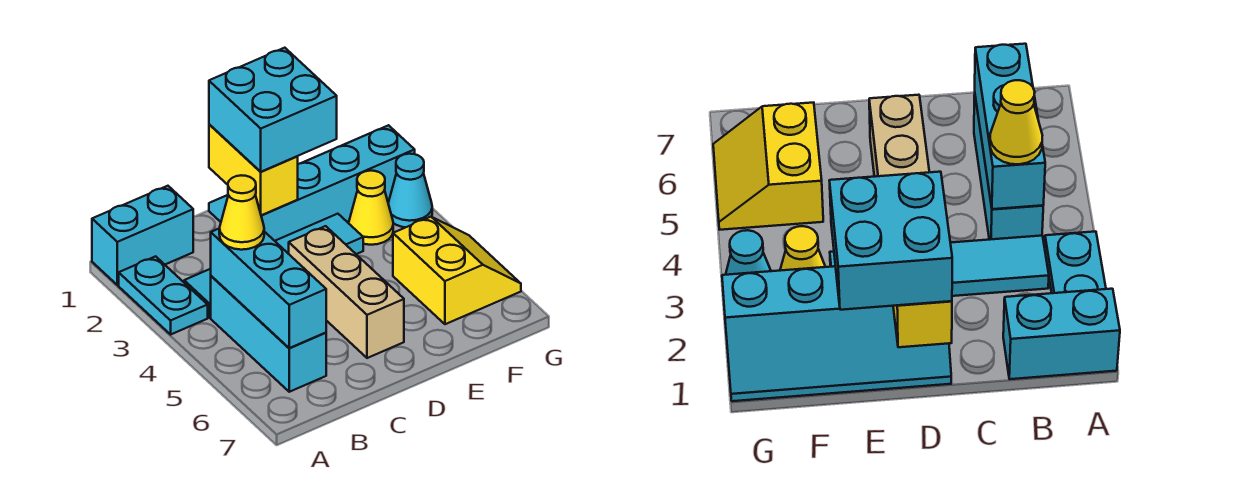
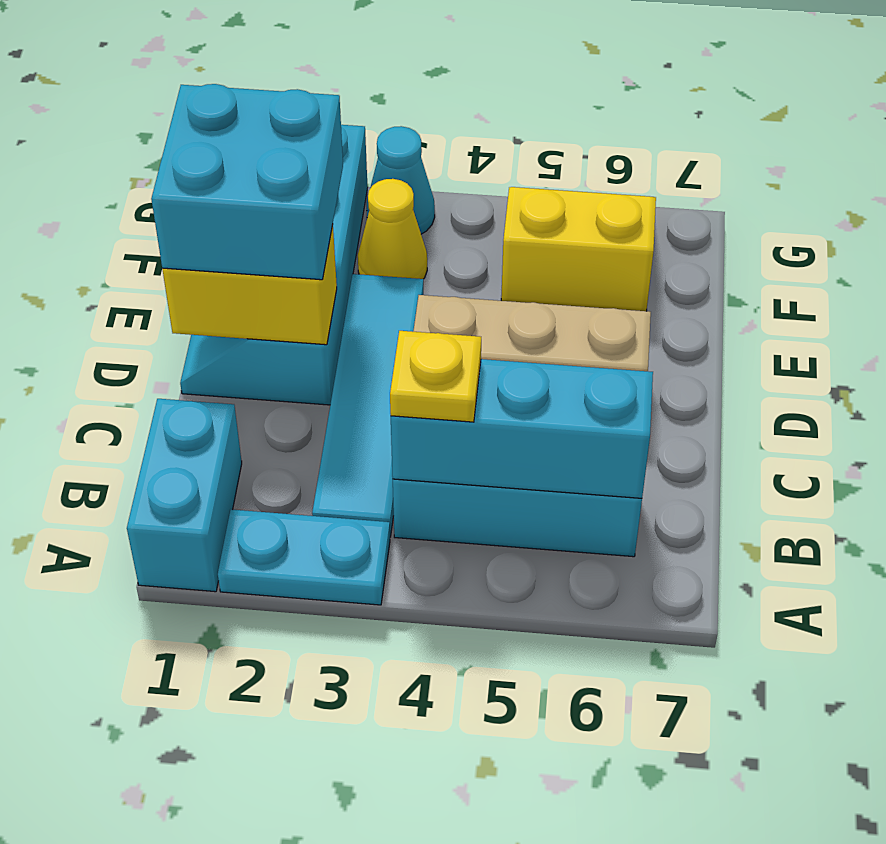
yellow 1x1 cone [219,175,264,250] -> yellow 1x1 plate [390,331,481,422]

